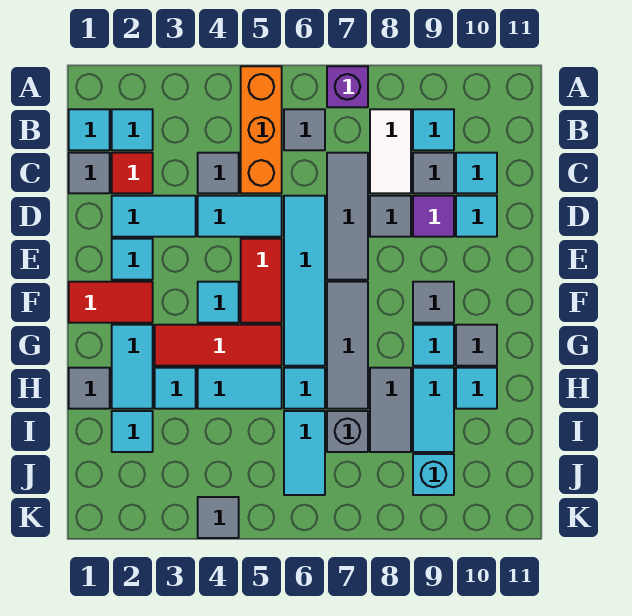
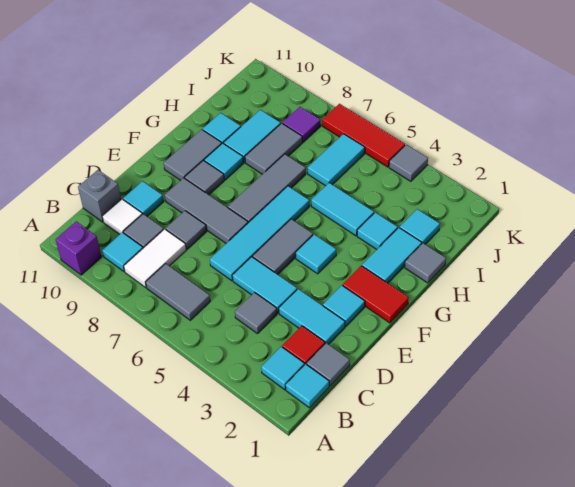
orange 1x3 brick [241,66,282,193] -> none
purple 1x1 brick [327,66,368,107] -> purple 1x1 brick moved to [56,221,102,275]
grey 1x1 tile [284,109,325,150] -> grey 1x2 tile [146,264,210,320]
grey 1x3 tile [327,153,368,280] -> grey 1x3 tile turned to [165,178,248,243]
cyan 1x1 tile [456,153,497,193] -> white 1x1 tile [102,199,142,234]
purple 1x1 tile [413,196,454,237] -> purple 1x1 tile moved to [283,107,321,142]
red 1x2 tile [241,239,282,323] -> grey 1x2 tile [253,219,313,274]
red 1x3 tile [155,325,282,366] -> red 1x3 tile moved to [322,104,405,167]
grey 1x1 tile [456,325,497,366] -> grey 1x2 tile [164,129,222,181]
cyan 1x1 tile [284,368,325,409] -> none
grey 1x1 brick [327,411,368,452] -> grey 1x1 brick moved to [78,170,121,222]
cyan 1x1 brick [413,454,454,495] -> none

